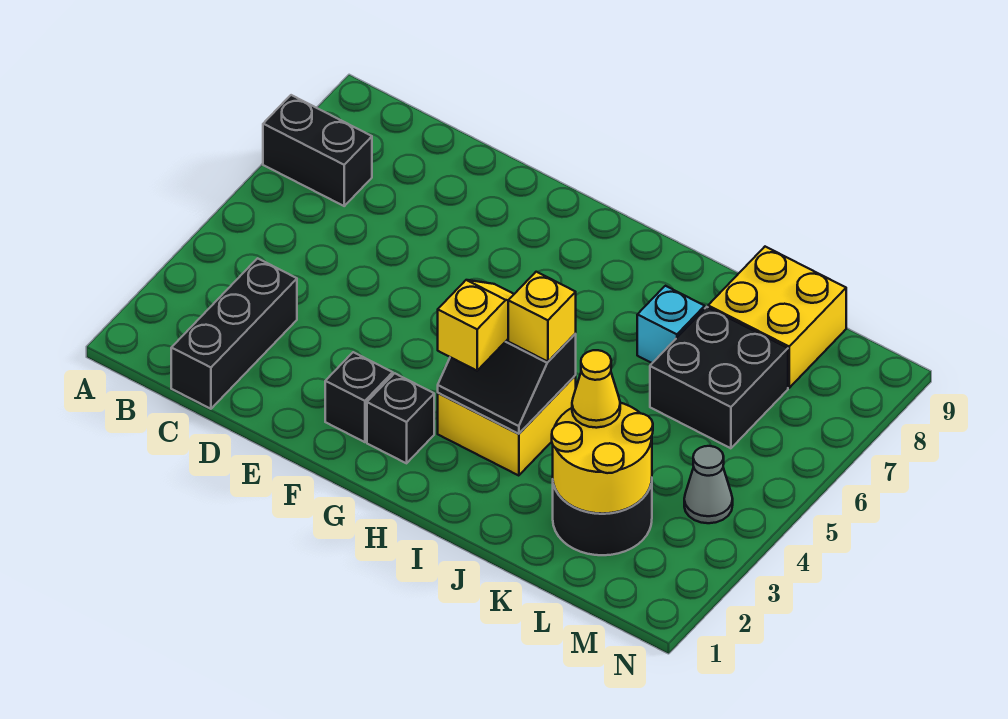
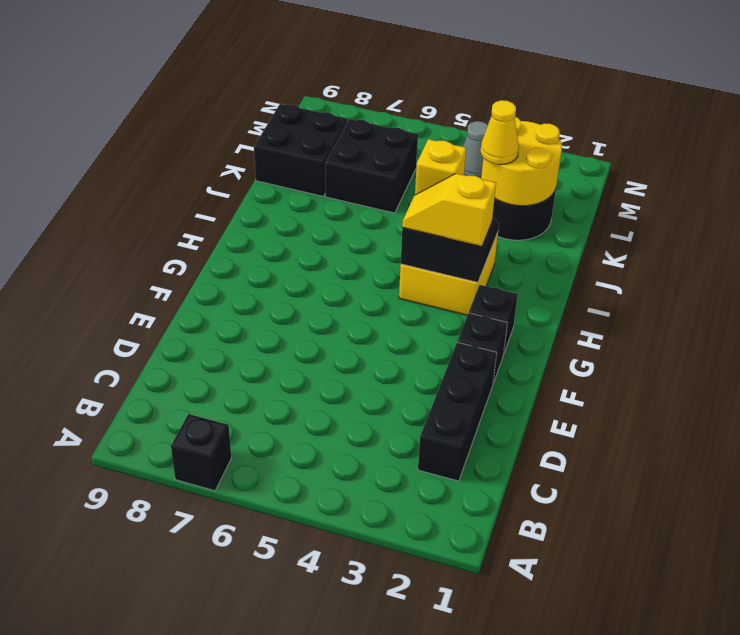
black 1x2 brick [263,95,372,206] -> black 1x1 brick [171,414,231,491]
black 1x3 brick [171,258,297,409] -> black 1x3 brick turned to [418,342,497,481]
cyan 1x1 brick [637,286,705,363] -> none
yellow 2x2 brick [708,247,846,388] -> black 2x2 brick [254,104,347,196]

